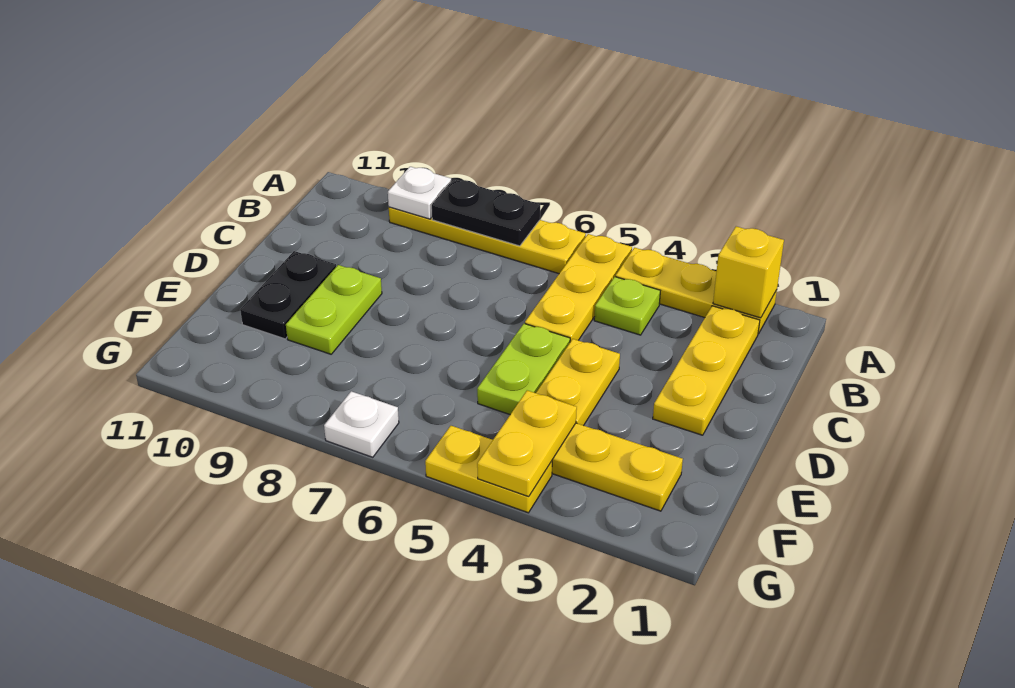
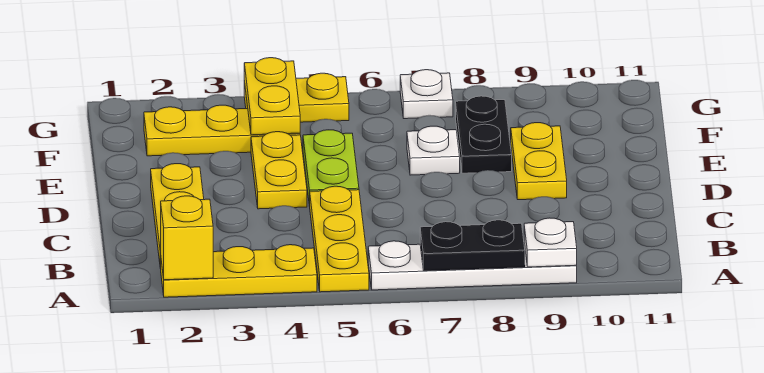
yellow 1x4 plate [389,207,586,274] -> white 1x4 plate [368,241,577,290]
lime 1x1 plate [594,277,660,335] -> none
lime 1x2 plate [286,265,382,354] -> yellow 1x2 plate [511,123,567,200]
black 1x2 plate [240,251,336,339] -> black 1x2 plate moved to [456,96,512,173]
none -> white 1x1 plate [407,126,460,175]

